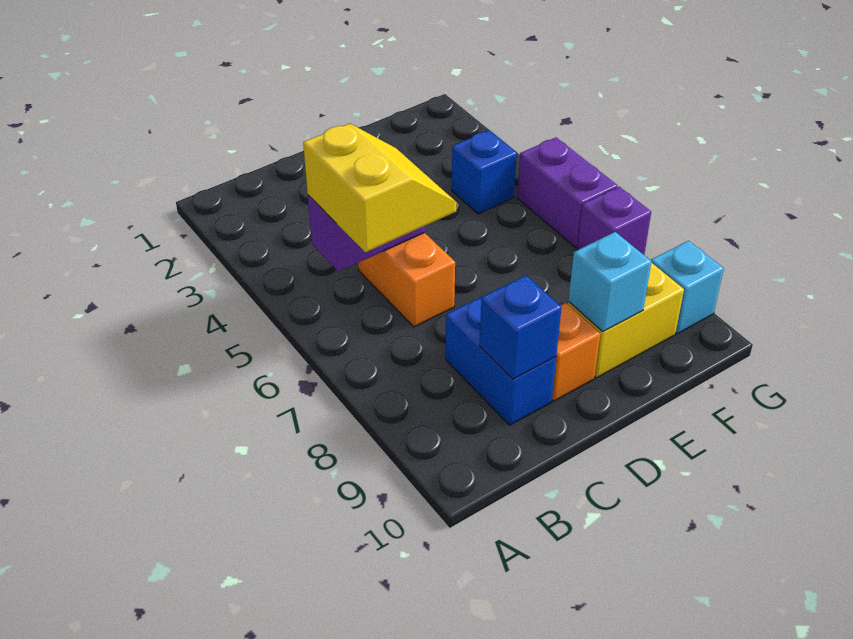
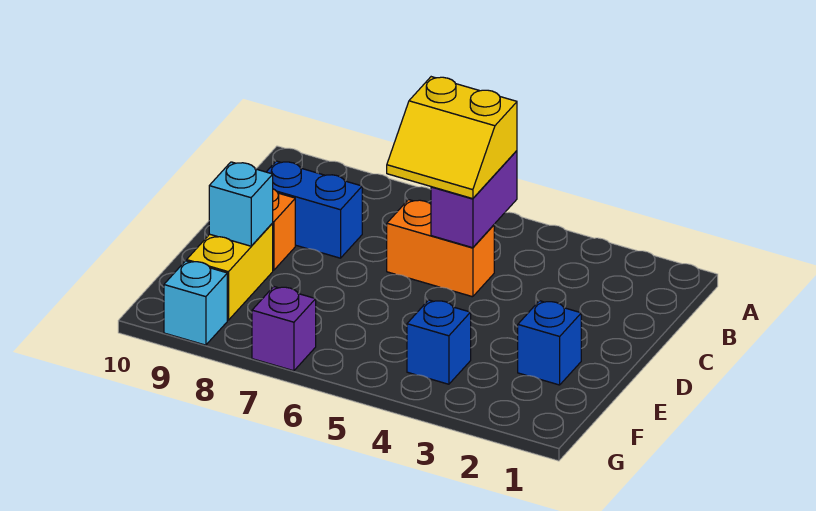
blue 1x1 brick [480,275,562,379] -> blue 1x1 brick moved to [518,301,581,385]
purple 1x2 brick [517,138,617,248] -> none

